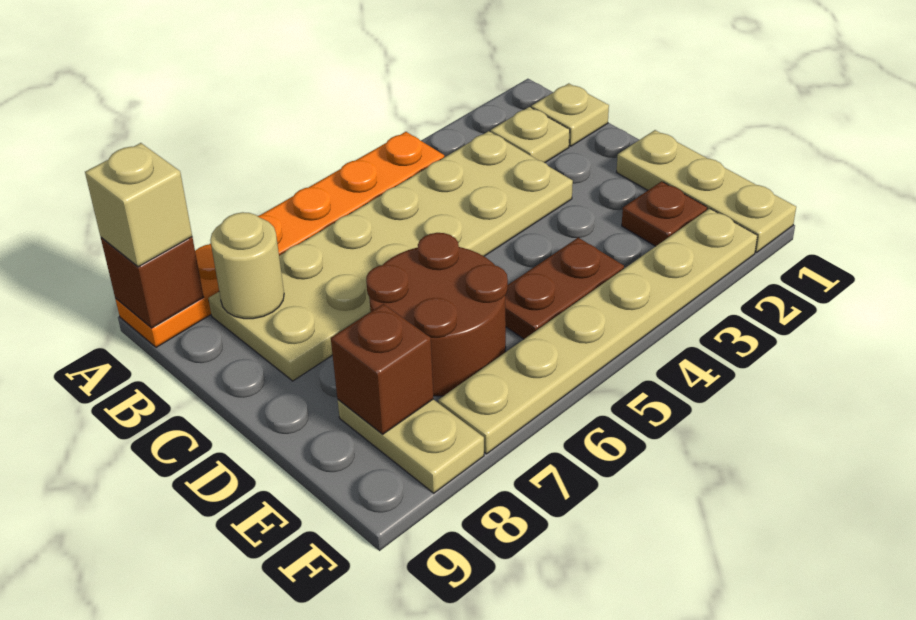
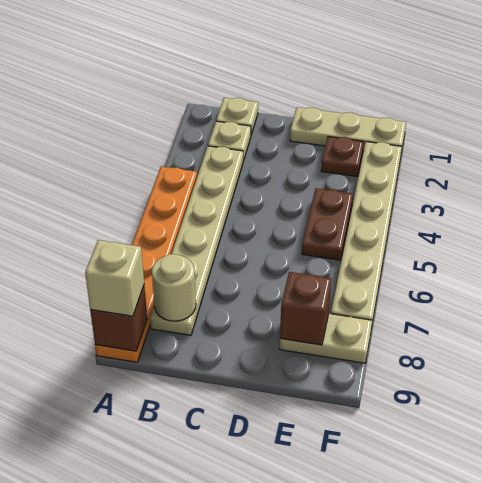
tan 2x6 plate [208,131,573,381] -> tan 1x6 plate [150,146,244,335]
brown 2x2 round brick [366,233,508,396] -> none

